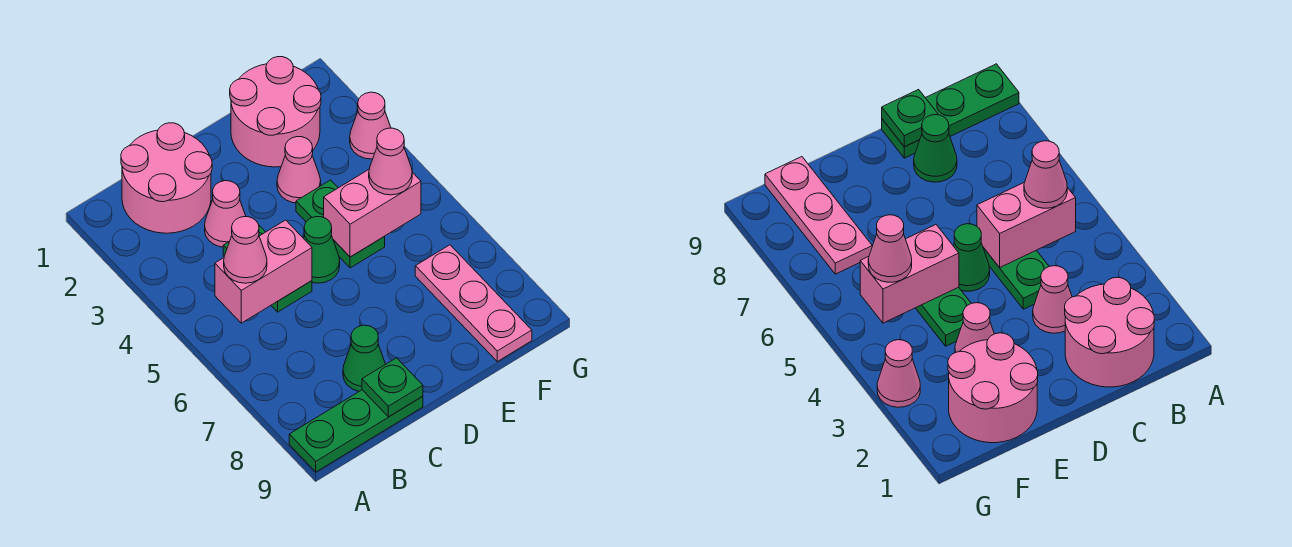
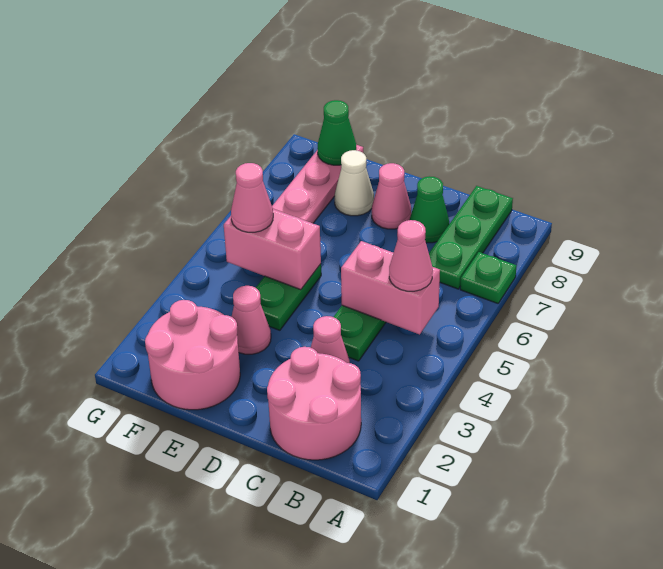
green 1x3 plate [289,390,423,472] -> green 1x3 plate turned to [429,186,513,289]
green 1x1 plate [362,358,423,417] -> green 1x1 plate moved to [460,252,516,303]
green 1x1 cone [303,217,340,283] -> green 1x1 cone moved to [317,100,356,165]
none -> white 1x1 cone [335,150,374,216]
pink 1x1 cone [350,92,391,159] -> pink 1x1 cone moved to [372,163,411,229]

